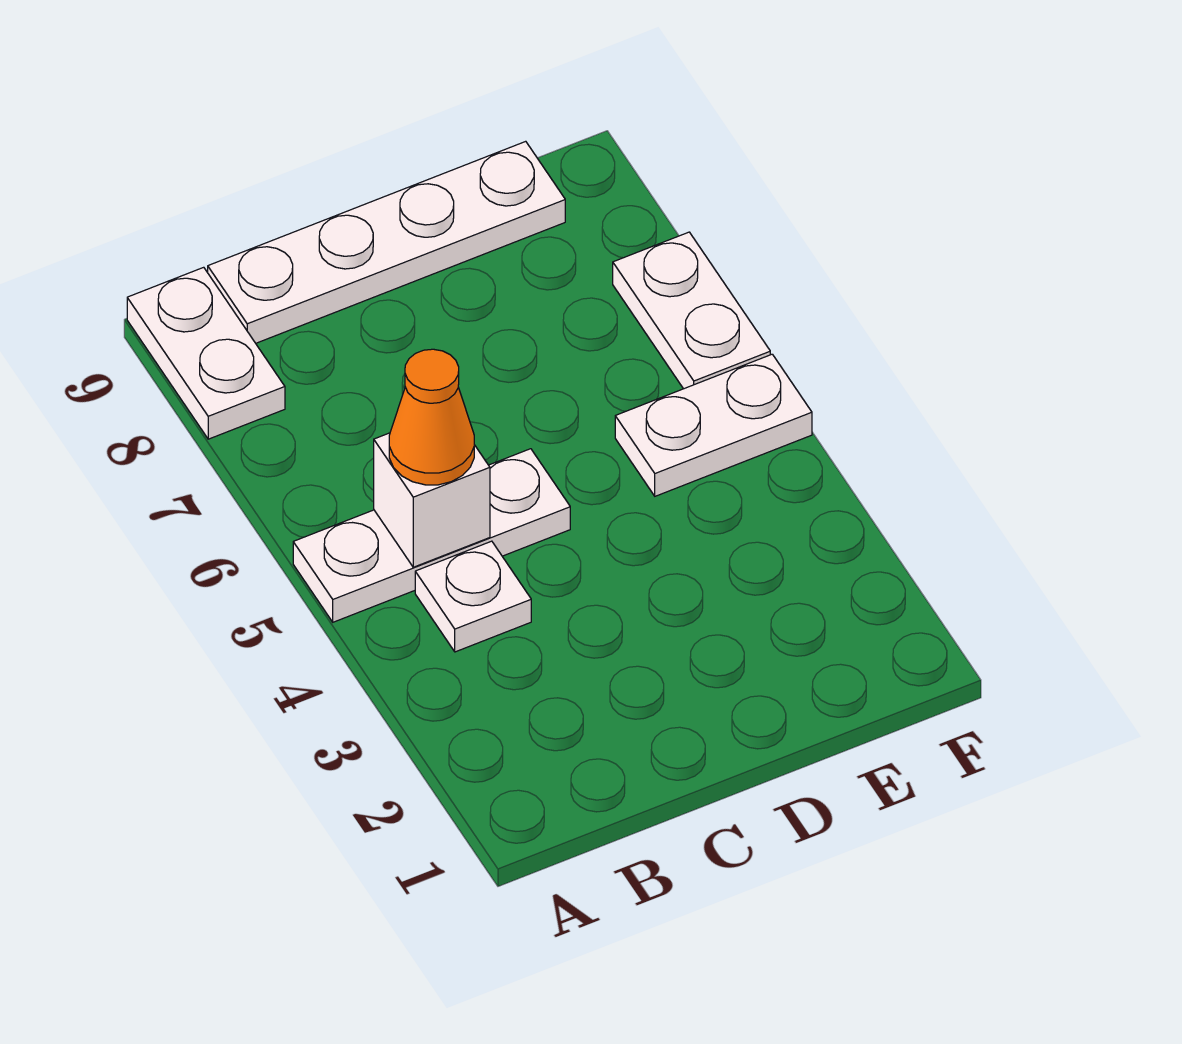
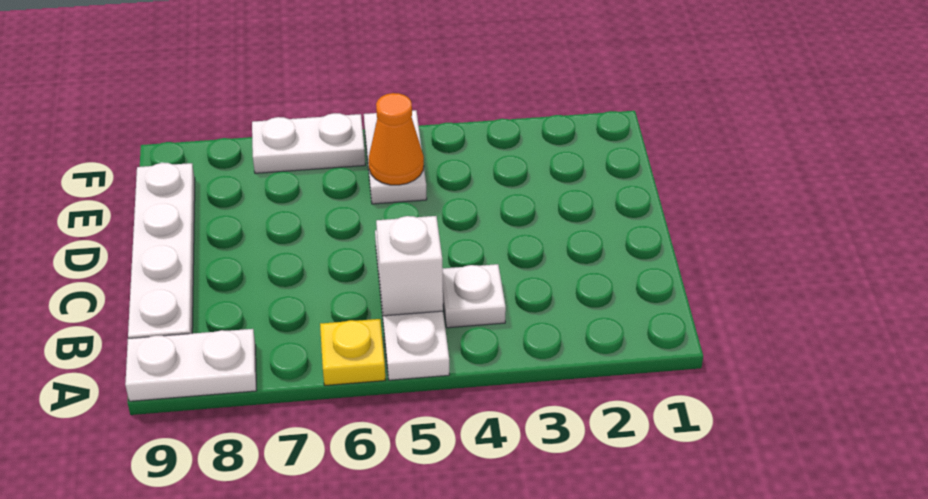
none -> yellow 1x1 plate [320,319,385,385]
orange 1x1 cone [389,349,474,485] -> orange 1x1 cone moved to [369,93,424,185]

